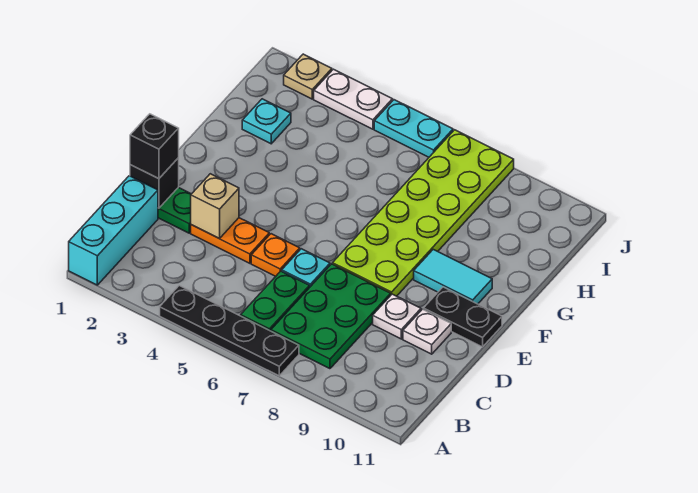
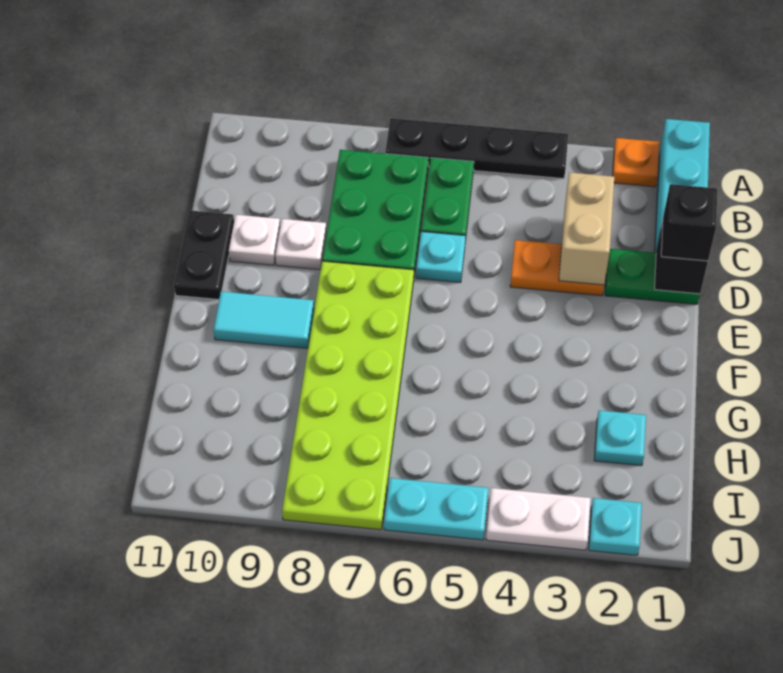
tan 1x1 brick [191,174,239,238] -> tan 1x2 brick [559,173,614,285]
orange 1x1 plate [251,234,300,276] -> orange 1x1 plate moved to [613,138,659,187]
black 1x2 plate [423,287,502,347] -> black 1x2 plate turned to [174,211,234,300]
tan 1x1 plate [284,54,332,99] -> cyan 1x1 plate [589,498,642,555]

